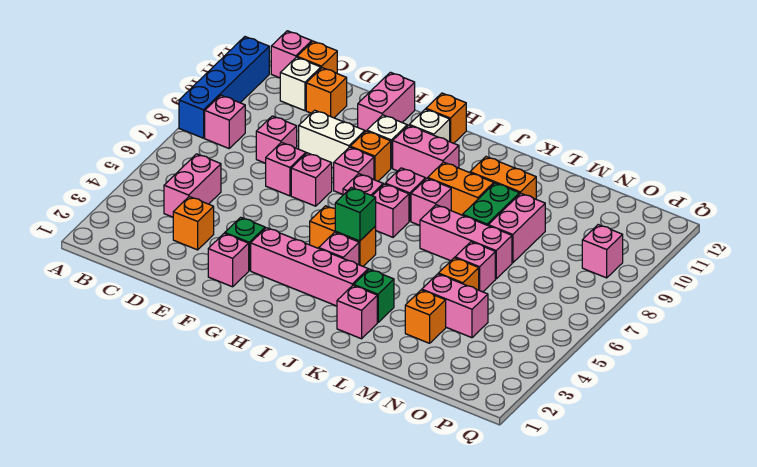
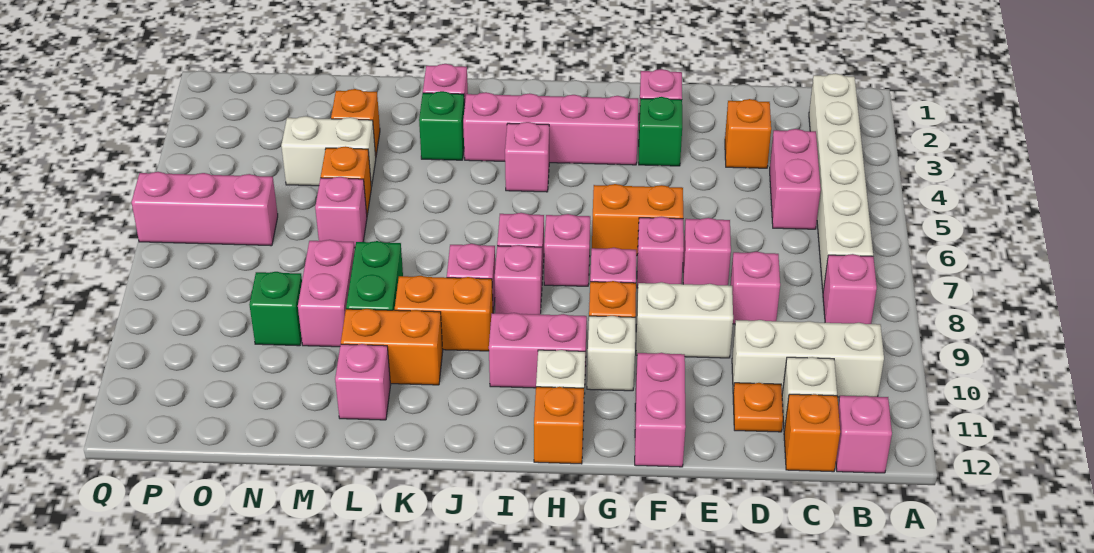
blue 1x4 brick [179,37,269,138] -> none
none -> white 1x6 brick [809,73,873,290]
none -> white 1x3 brick [732,320,884,397]
orange 1x1 brick [306,68,347,118] -> orange 1x1 plate [733,383,783,432]
orange 1x2 brick [310,206,376,266] -> orange 1x2 brick moved to [592,184,683,256]
green 1x1 brick [335,188,376,241] -> green 1x1 brick moved to [249,272,302,346]
pink 1x3 brick [420,205,512,279] -> pink 1x3 brick moved to [132,172,278,246]
pink 1x2 brick [422,274,488,338] -> white 1x2 brick [281,116,376,187]
pink 1x1 brick [582,225,623,278] -> pink 1x1 brick moved to [335,344,391,420]

